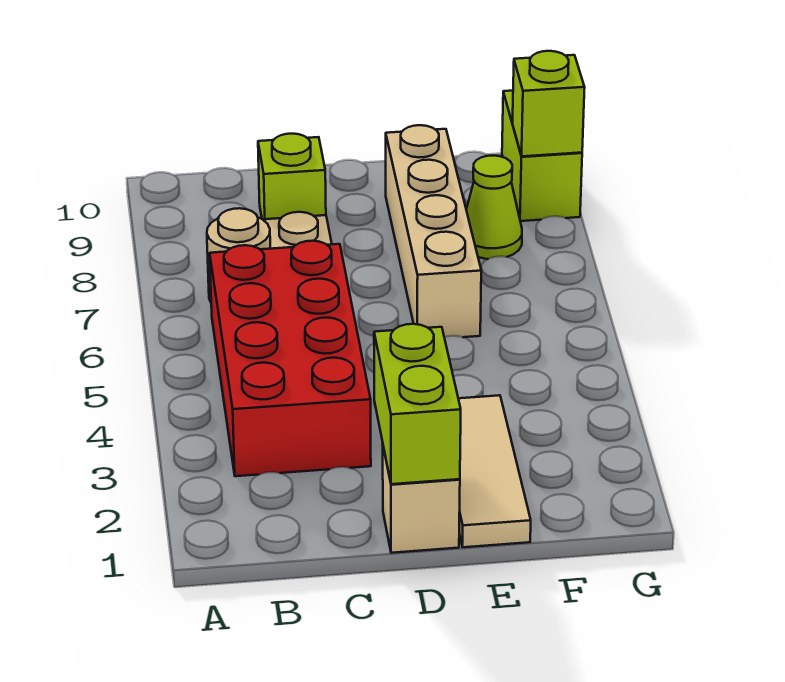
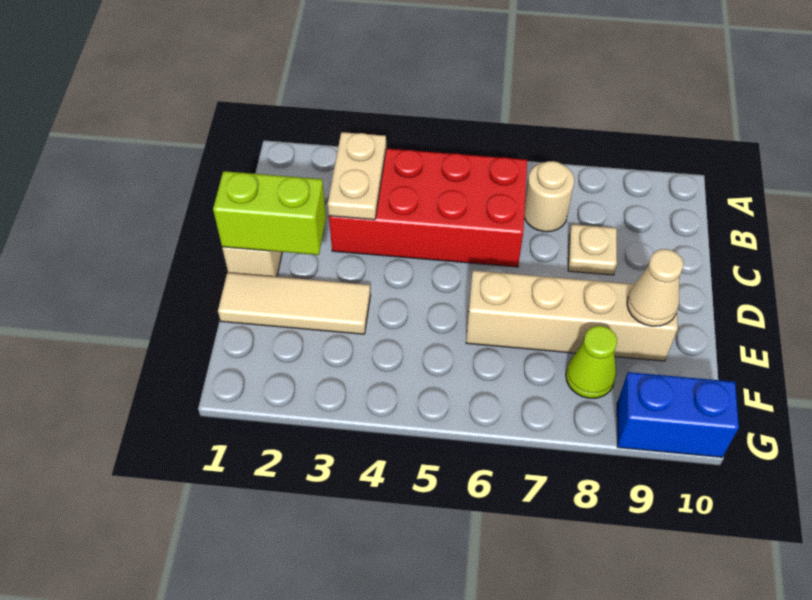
none -> tan 1x2 plate [328,132,386,220]
lime 1x1 brick [258,134,326,221] -> none
none -> tan 1x1 cone [627,249,683,326]
lime 1x2 brick [502,91,582,221] -> blue 1x2 brick [617,372,739,457]
lime 1x1 brick [512,51,585,156] -> none

